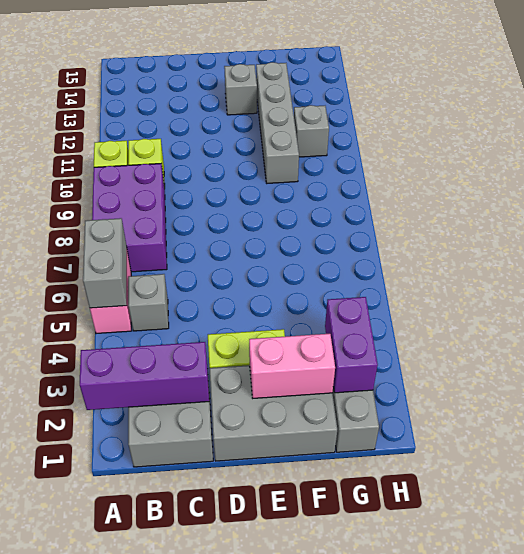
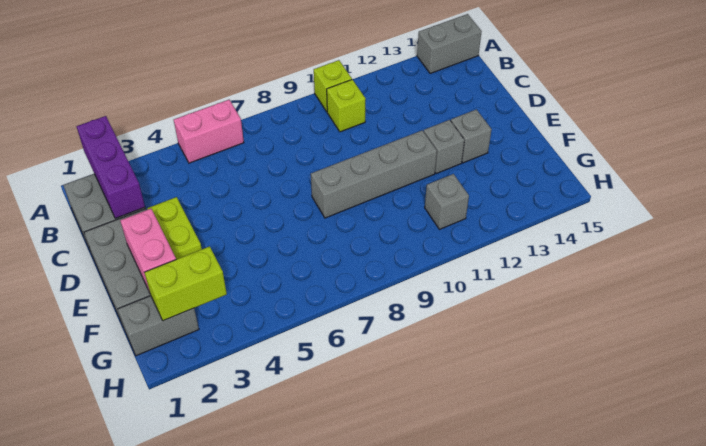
grey 1x2 brick [83,218,127,308] -> grey 1x2 brick moved to [417,14,482,74]
purple 2x3 brick [92,163,167,272] -> none
grey 1x1 brick [128,274,169,331] -> grey 1x1 brick moved to [424,120,464,174]
grey 1x4 brick [256,62,299,183] -> grey 1x4 brick moved to [311,130,437,218]
purple 1x2 brick [325,297,378,393] -> lime 1x2 brick [144,246,227,321]

